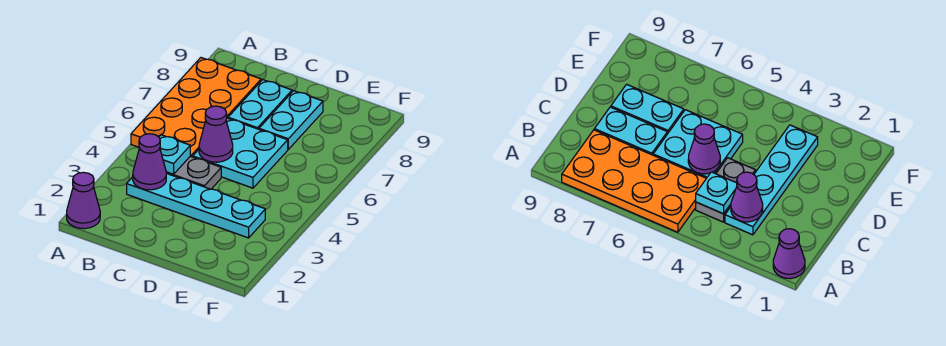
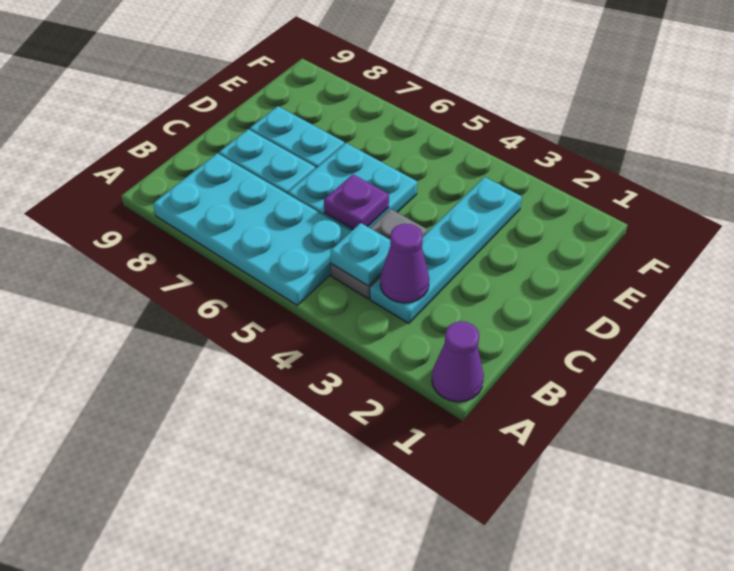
orange 2x4 plate [131,58,261,157] -> cyan 2x4 plate [153,153,351,305]
purple 1x1 cone [199,106,233,162] -> purple 1x1 plate [324,174,389,229]

